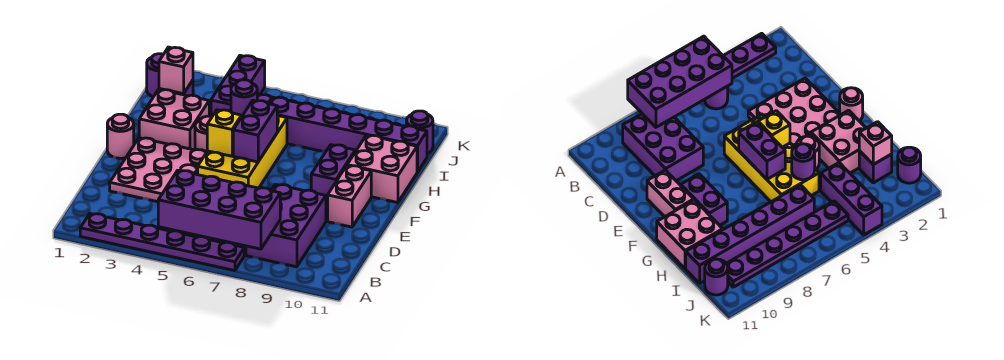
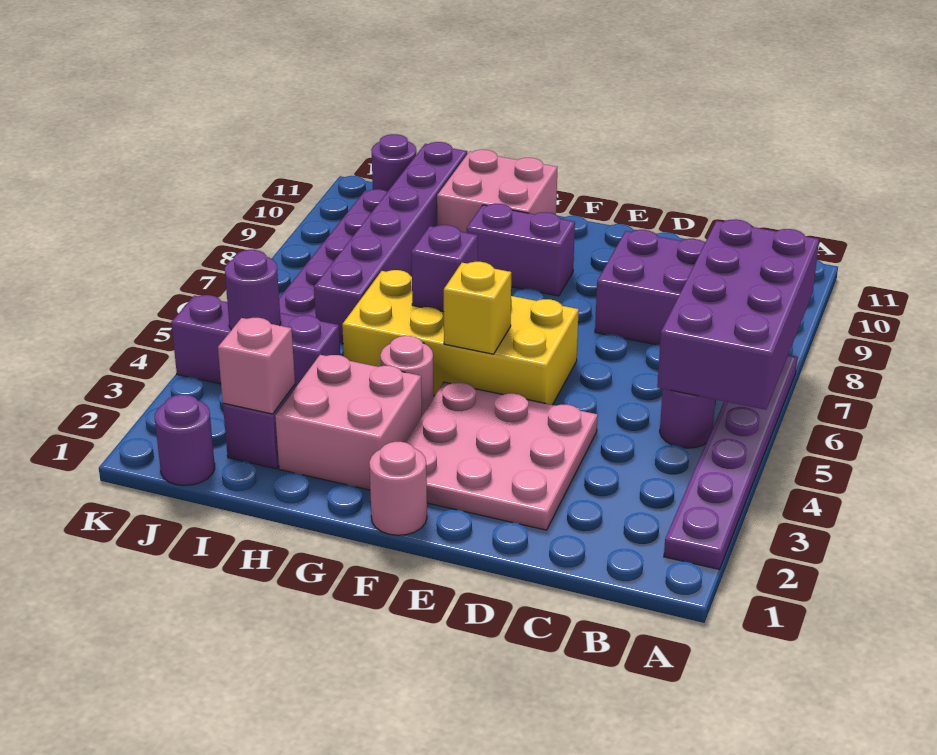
pink 1x2 brick [328,166,371,227] -> none
purple 1x2 brick [233,100,277,162] -> purple 1x1 brick [411,225,478,312]
purple 1x1 round brick [231,80,257,116] -> purple 1x1 round brick moved to [225,250,281,330]

